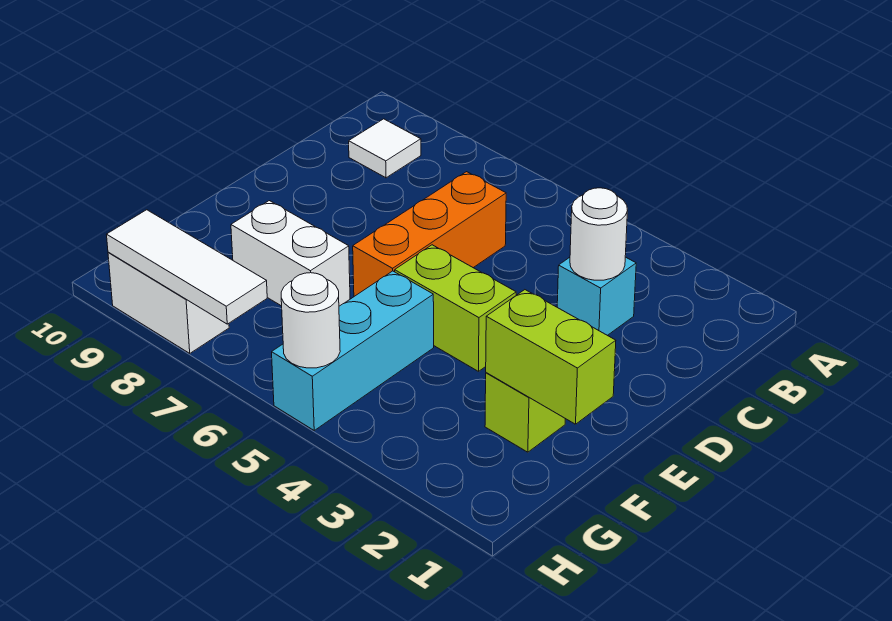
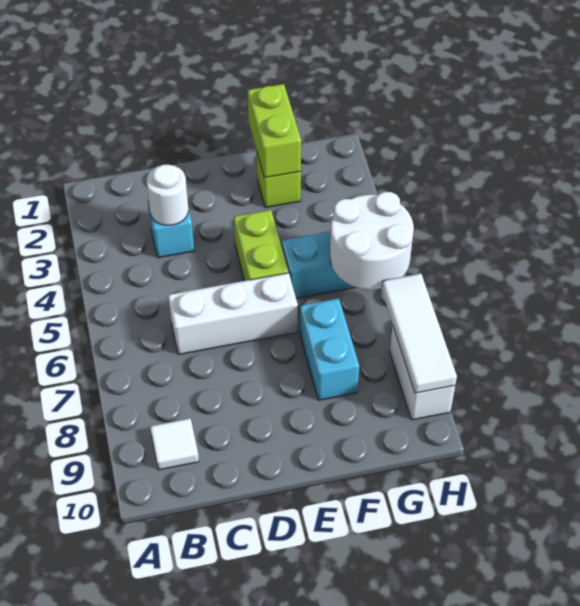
orange 1x3 brick [353,172,506,296] -> white 1x3 brick [168,273,298,355]
white 1x2 brick [231,201,350,306] -> cyan 1x2 brick [300,299,359,400]
white 1x1 round brick [281,273,340,368] -> white 2x2 round brick [330,192,414,290]

